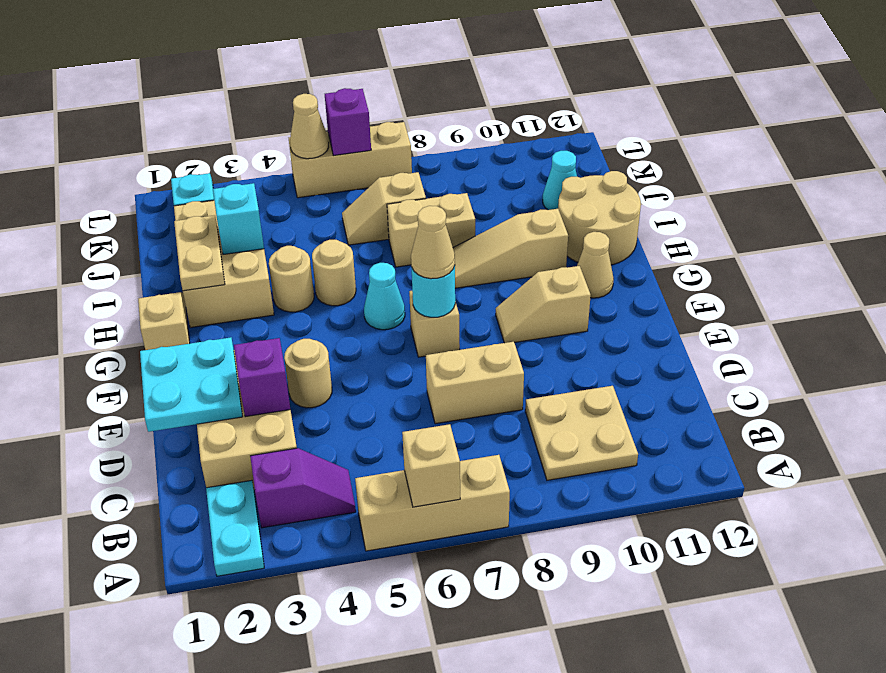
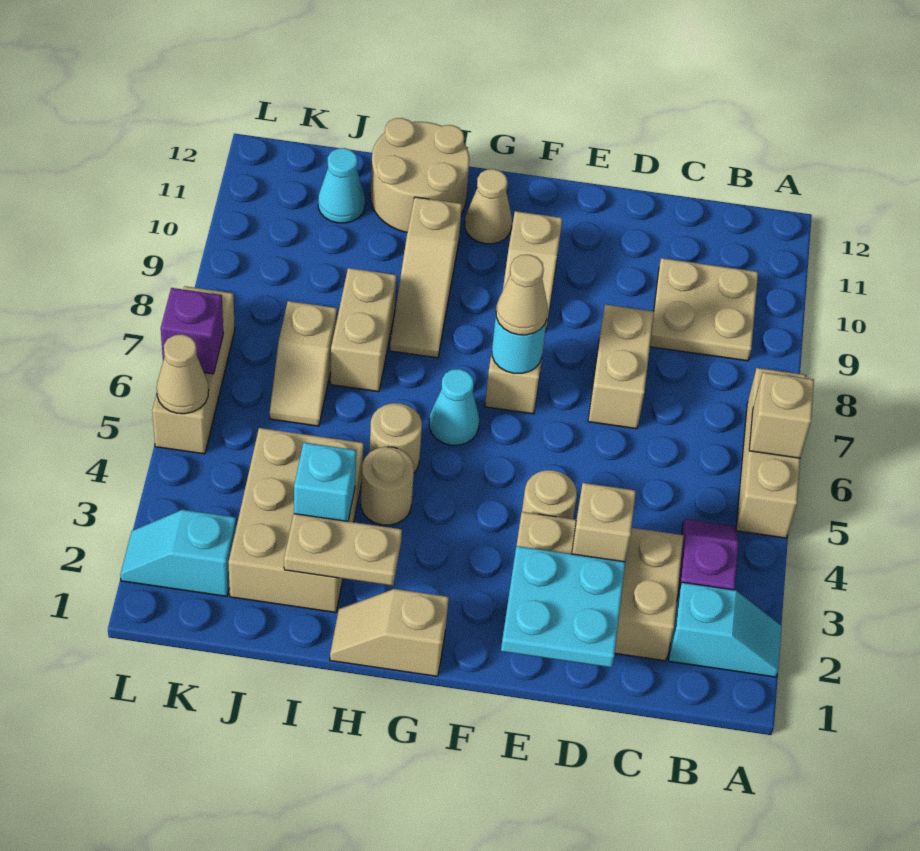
cyan 1x2 plate [206,480,264,576] -> cyan 1x2 slope [669,582,782,677]
purple 1x1 brick [234,338,290,417] -> tan 1x1 brick [572,483,636,562]
tan 2x3 brick [174,200,274,328] -> tan 2x3 brick turned to [228,428,364,612]

